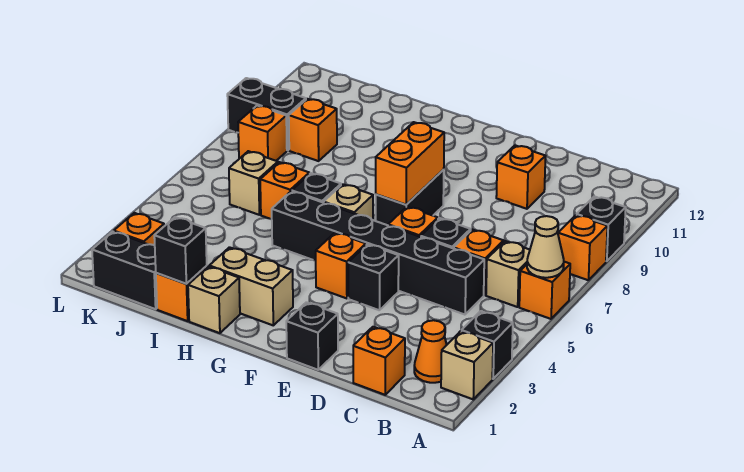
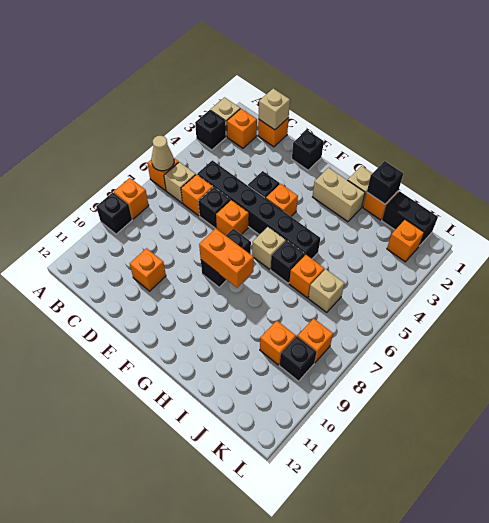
orange 1x1 cone [414,320,447,383] -> orange 1x1 brick [227,109,257,148]
none -> tan 1x1 brick [259,88,290,130]
orange 1x2 brick [376,122,444,205] -> orange 1x2 brick turned to [199,228,254,288]
black 1x2 brick [227,78,306,150] -> black 1x1 brick [279,337,317,381]

